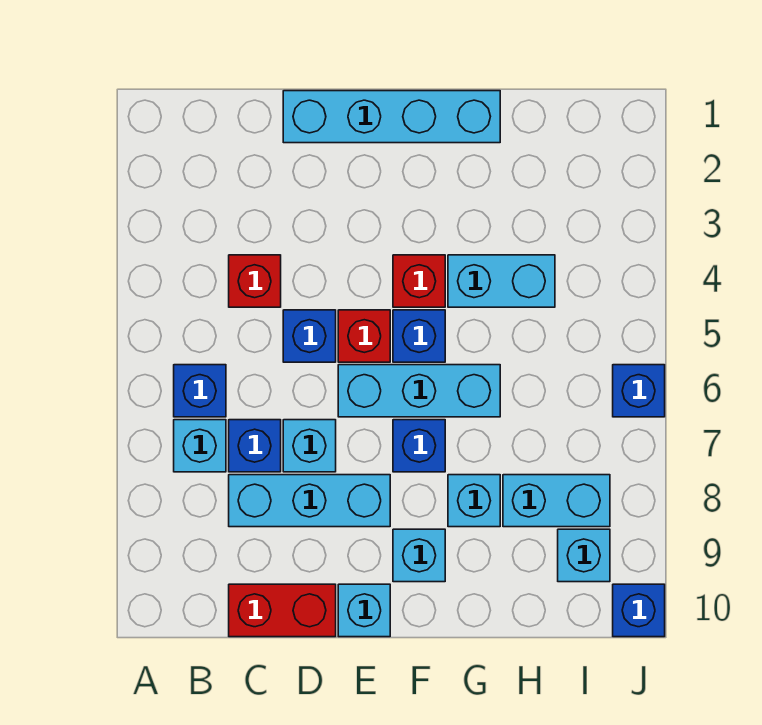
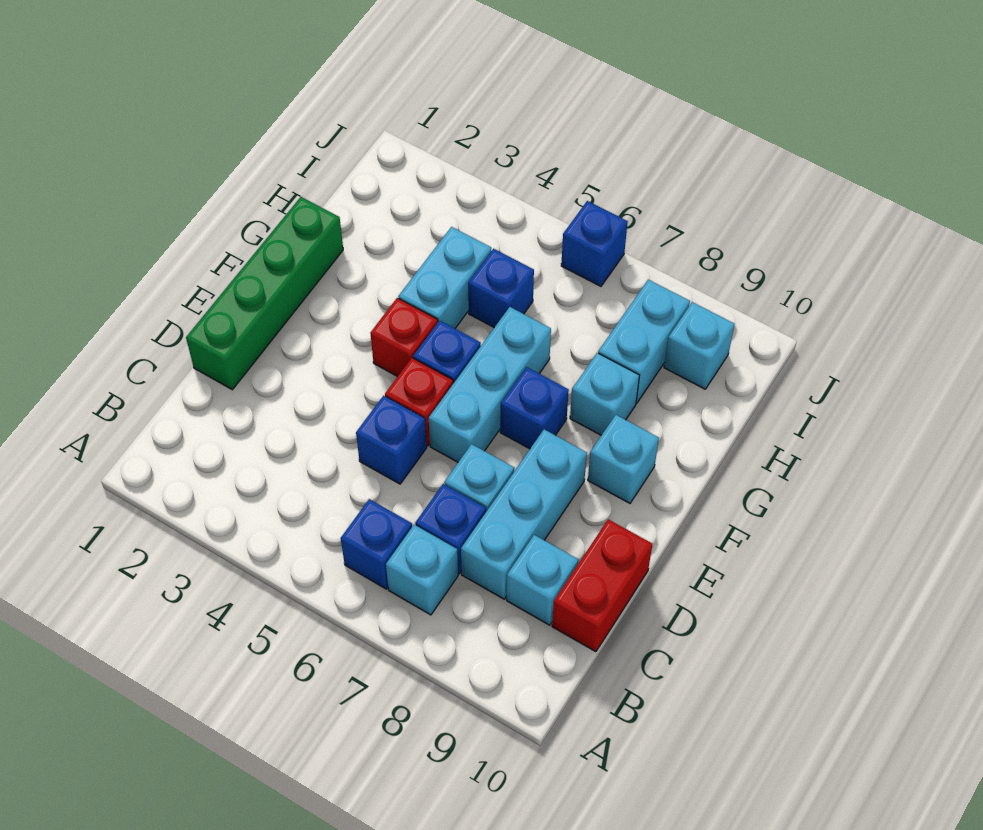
red 1x1 brick [229,255,281,307] -> none
cyan 1x4 brick [283,91,500,143] -> green 1x4 brick [186,197,343,390]
cyan 1x1 brick [338,584,390,637] -> cyan 1x1 brick moved to [507,535,578,625]
blue 1x1 brick [613,584,665,637] -> blue 1x1 brick moved to [468,249,534,327]

